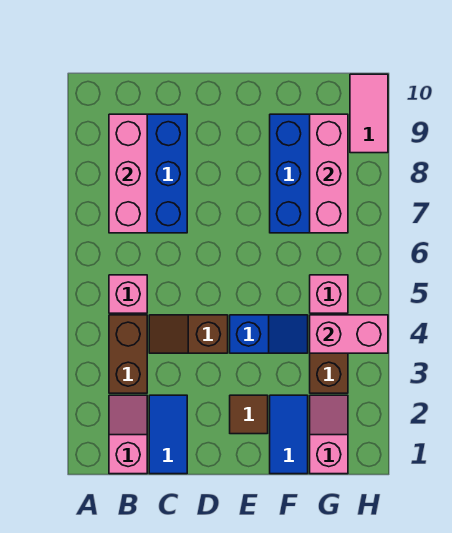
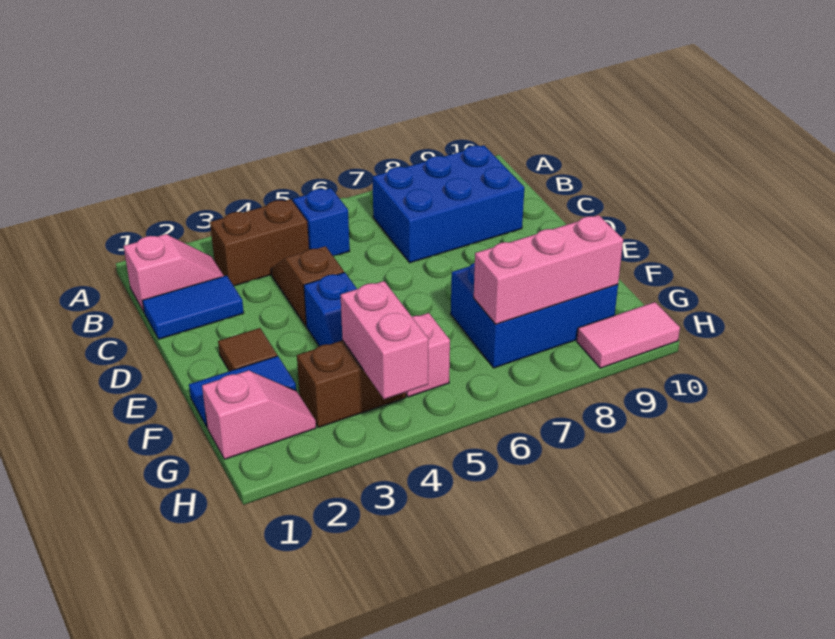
pink 1x1 brick [109,275,147,313] -> blue 1x1 brick [293,188,350,256]
pink 1x3 brick [109,114,147,233] -> none

